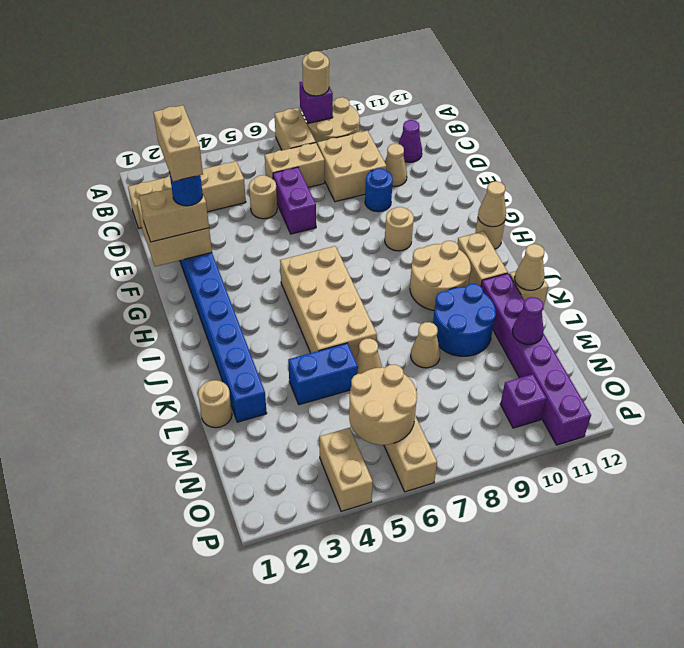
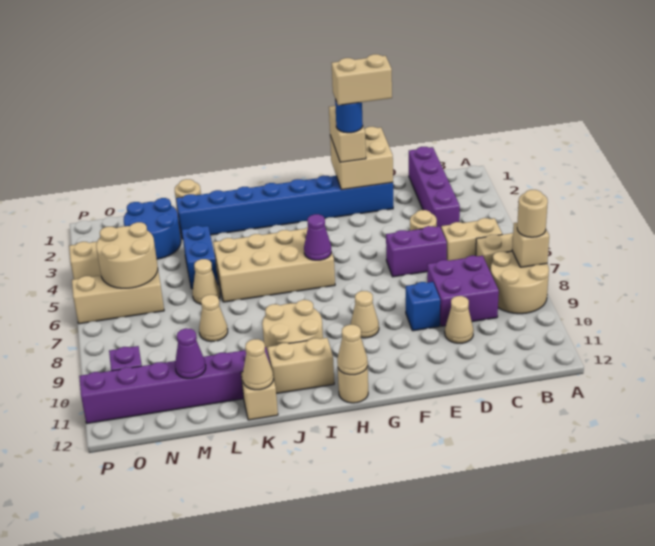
purple 1x1 brick [300,82,333,123] -> tan 1x1 brick [512,223,549,267]
tan 1x4 brick [128,161,246,228] -> purple 1x4 brick [409,147,460,227]
tan 1x2 brick [265,143,325,187] -> tan 1x2 brick turned to [441,218,502,261]
tan 2x2 brick [317,131,387,202] -> purple 2x2 brick [427,256,499,326]
purple 1x1 cone [399,120,422,162] -> purple 1x1 cone moved to [304,214,331,260]
blue 1x1 round brick [365,168,393,212] -> blue 1x1 brick [406,282,440,331]
tan 1x1 round brick [385,207,414,251] -> tan 1x1 cone [351,291,379,338]
blue 2x2 round brick [433,284,496,356] -> blue 2x2 round brick moved to [124,198,181,259]

